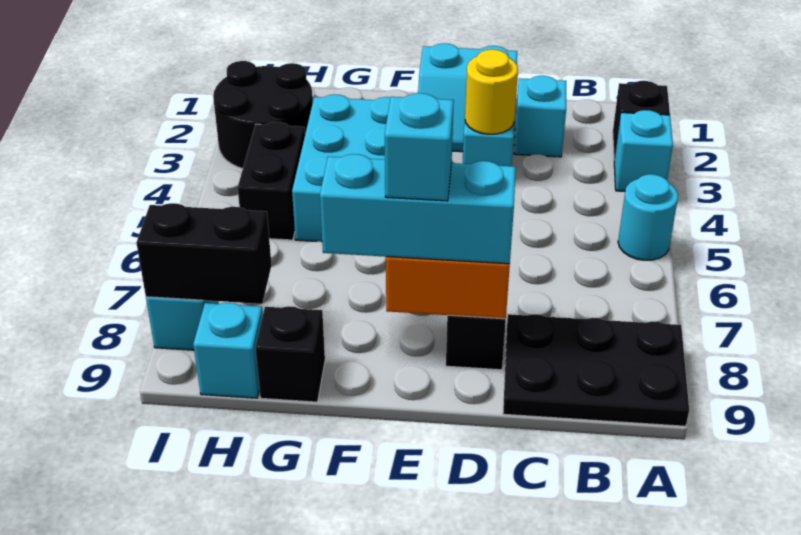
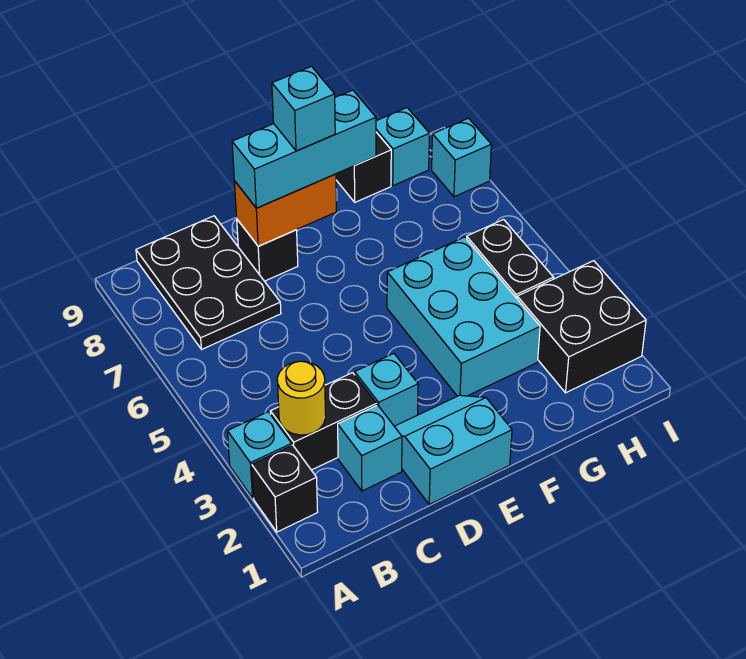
cyan 1x1 round brick [618,174,678,260] -> none
black 2x3 plate [503,314,689,426] -> black 2x3 plate turned to [136,216,281,349]
yellow 1x1 round brick [465,49,518,134] -> yellow 1x1 round brick moved to [277,361,326,435]
black 2x2 round brick [213,61,313,169] -> black 2x2 brick [517,261,646,393]
black 1x2 brick [136,203,272,304] -> black 1x2 brick moved to [270,373,377,470]

